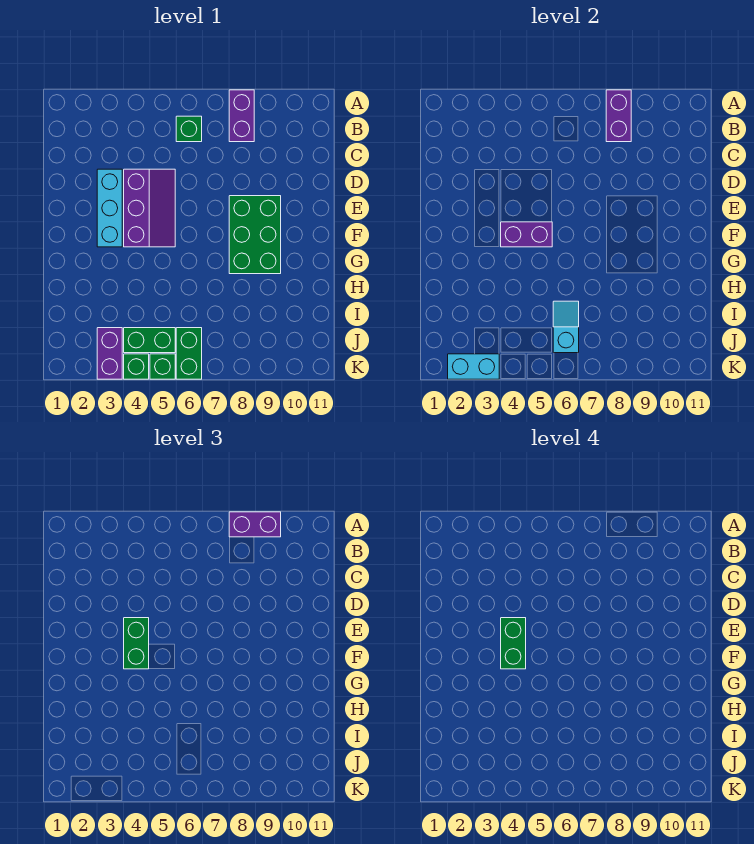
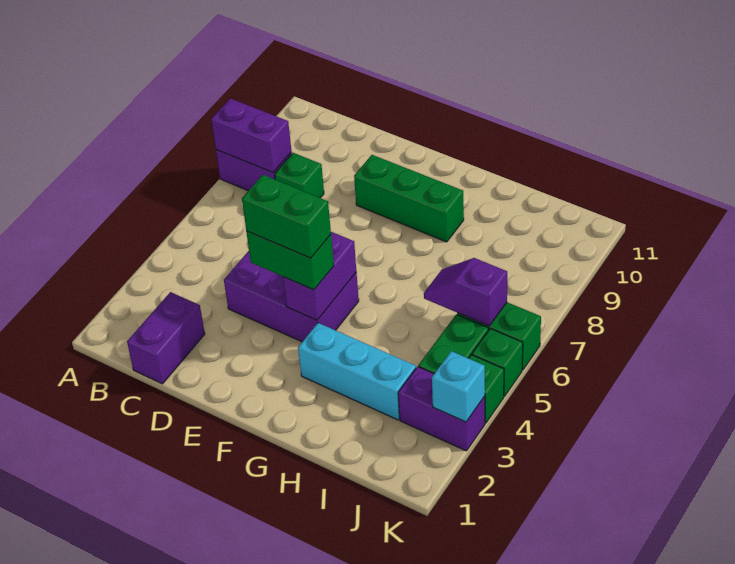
purple 1x2 brick [229,512,281,537] -> purple 1x2 brick moved to [127,292,205,384]
green 1x1 brick [176,116,202,142] -> green 1x1 brick moved to [275,153,324,198]
cyan 1x3 brick [97,169,122,247] -> cyan 1x3 brick moved to [298,323,416,420]
purple 2x3 slope [124,169,175,247] -> purple 2x3 brick [224,251,359,342]
green 2x3 brick [229,196,281,274] -> green 1x3 brick [354,155,464,242]
cyan 1x2 slope [553,301,579,353] -> purple 1x2 slope [424,258,507,326]
cyan 1x2 brick [448,354,499,379] -> cyan 1x1 brick [432,351,485,422]

